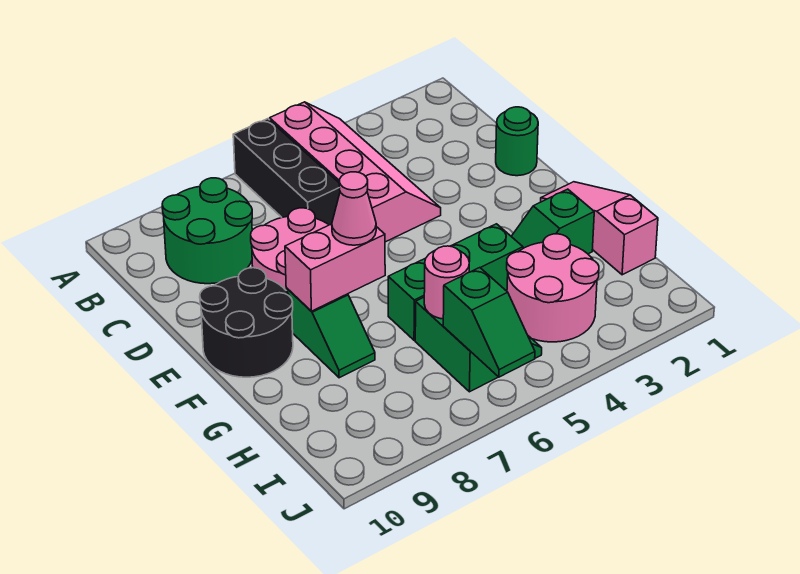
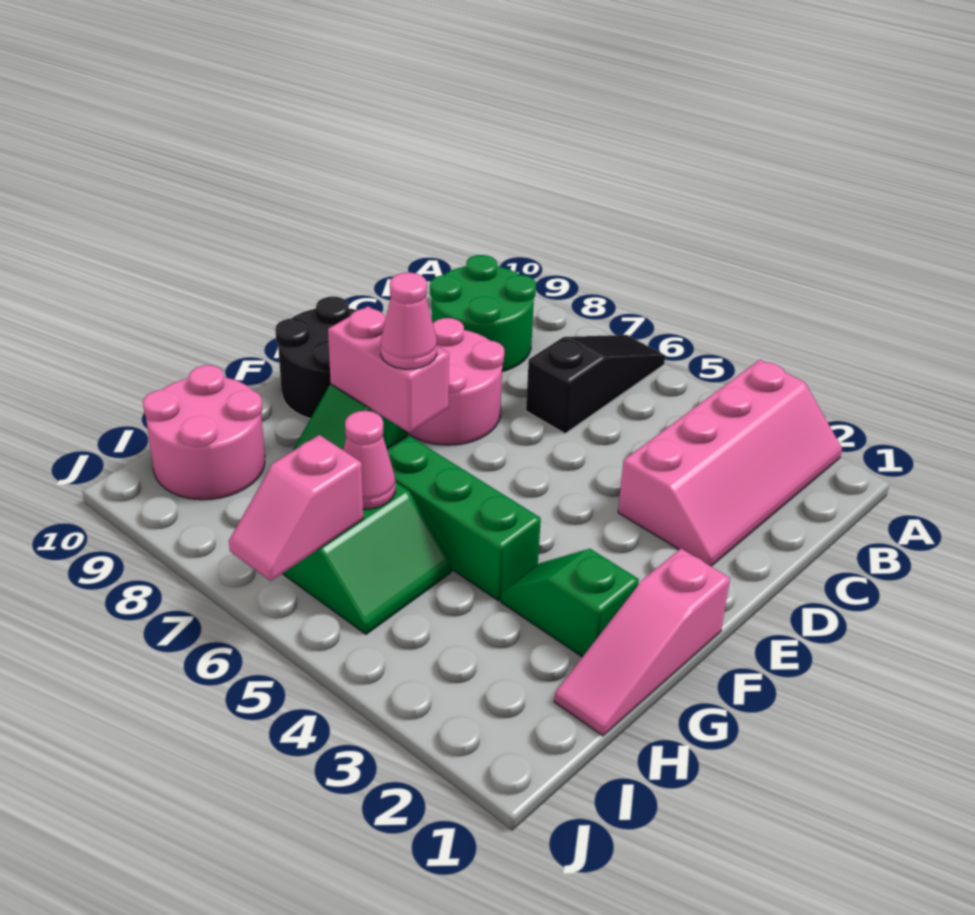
pink 2x4 slope [270,102,441,242] -> pink 2x4 slope moved to [618,360,842,566]
black 1x3 brick [233,119,340,225] -> black 1x3 slope [526,335,665,433]
green 1x1 round brick [496,107,538,176] -> none
pink 1x3 slope [541,182,658,275] -> pink 1x3 slope turned to [554,549,730,736]
pink 2x2 round brick [507,234,599,342] -> pink 2x2 round brick moved to [143,365,265,500]
pink 1x1 round brick [424,246,469,319] -> pink 1x1 cone [343,411,395,509]
green 1x2 slope [443,268,535,377] -> pink 1x2 slope [229,435,363,581]

